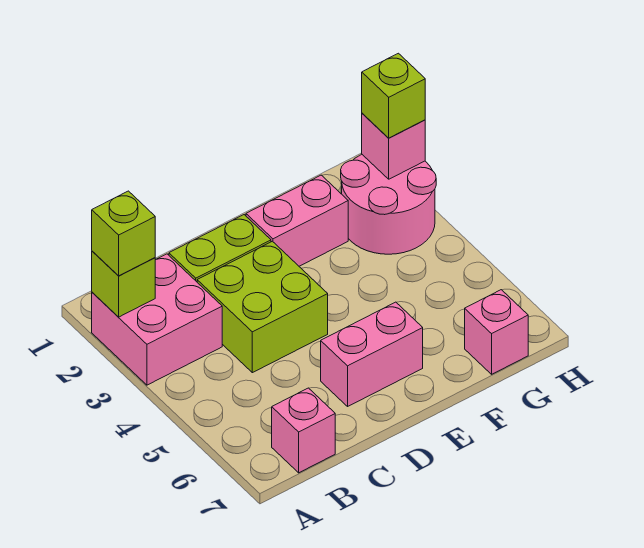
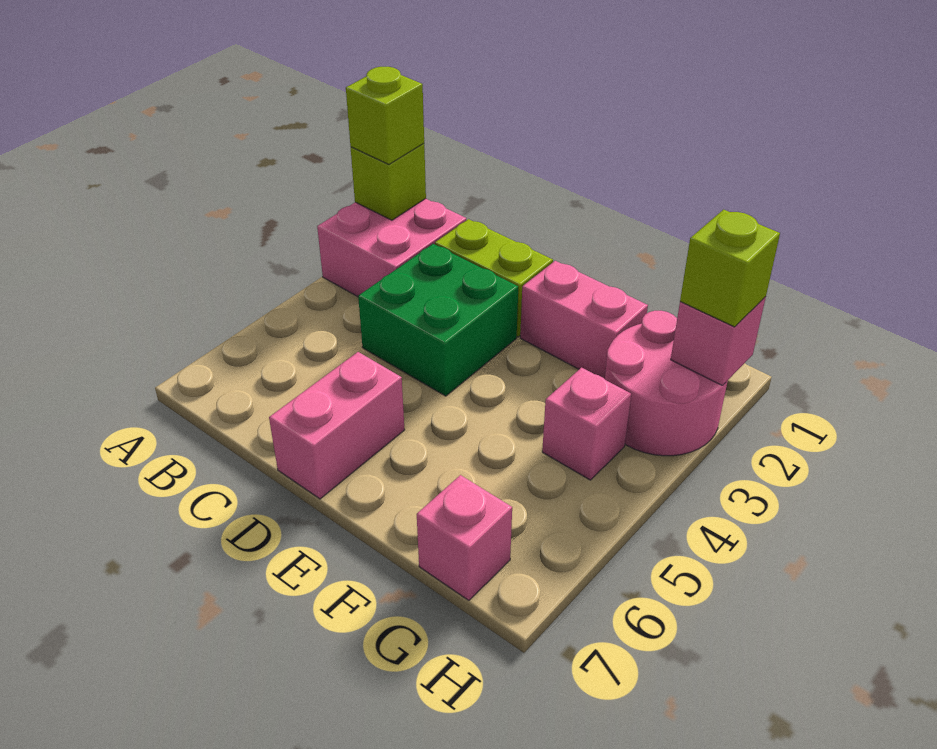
pink 1x1 brick [272,388,335,473] -> pink 1x1 brick moved to [542,368,631,480]
lime 2x2 brick [197,241,328,373] -> green 2x2 brick [358,244,518,396]
pink 1x2 brick [321,302,423,406] -> pink 1x2 brick turned to [269,352,405,499]

